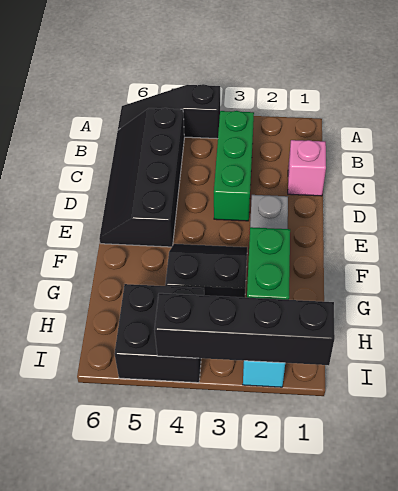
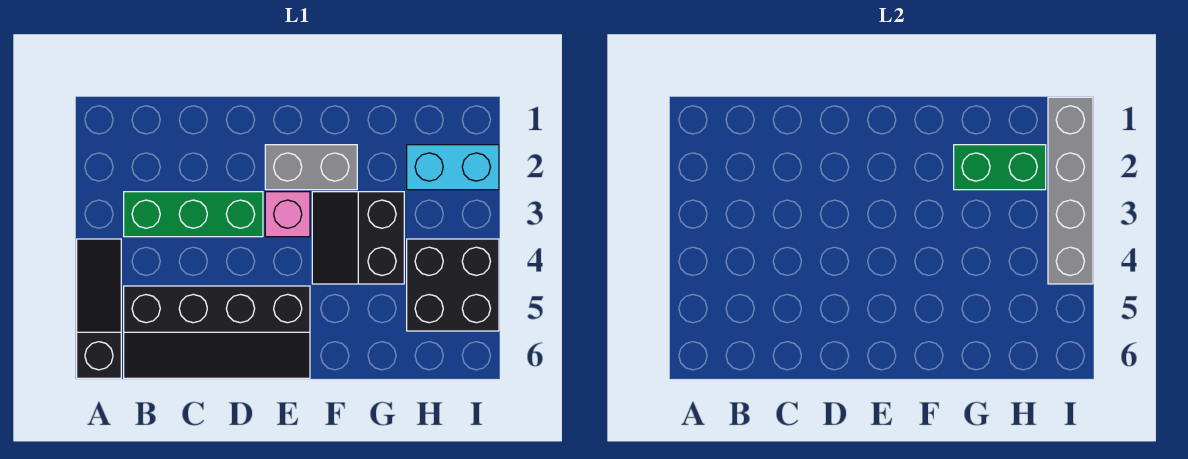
black 1x3 slope [118,84,220,139] -> black 1x3 slope turned to [77,239,121,378]
pink 1x1 brick [288,140,326,196] -> pink 1x1 brick moved to [265,192,310,237]
black 1x4 brick [155,293,335,365] -> grey 1x4 brick [1048,97,1093,284]

